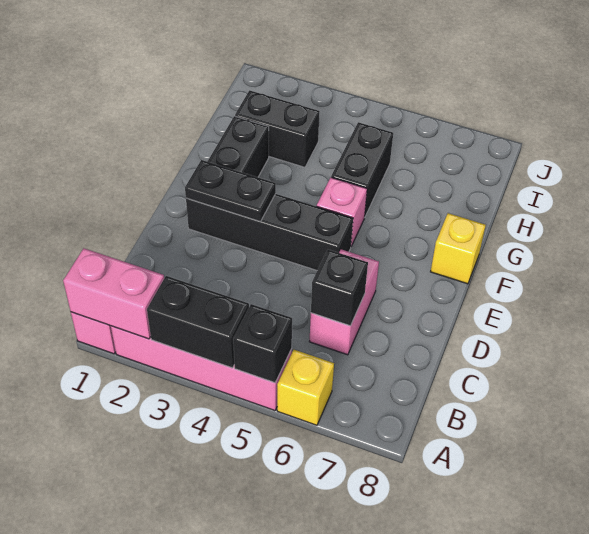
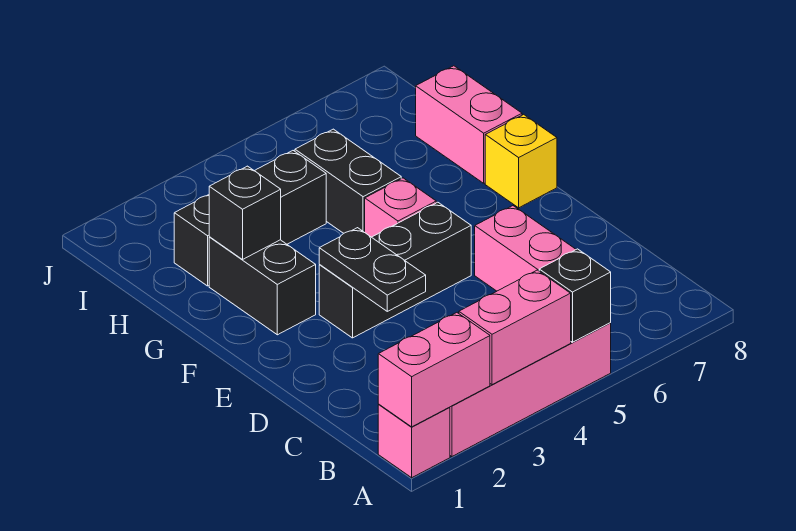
black 1x2 brick [147,276,249,368] -> pink 1x2 brick [459,270,571,385]
yellow 1x1 brick [277,350,334,425] -> none
black 1x1 brick [311,250,368,326] -> black 1x1 brick moved to [209,166,281,259]
black 1x4 brick [186,194,353,270] -> black 1x3 brick [319,202,471,338]
black 1x2 plate [185,160,276,222] -> black 1x2 plate turned to [319,228,426,311]
none -> pink 1x2 brick [416,66,522,183]
black 1x2 brick [235,90,320,167] -> black 1x3 brick [174,151,326,286]

